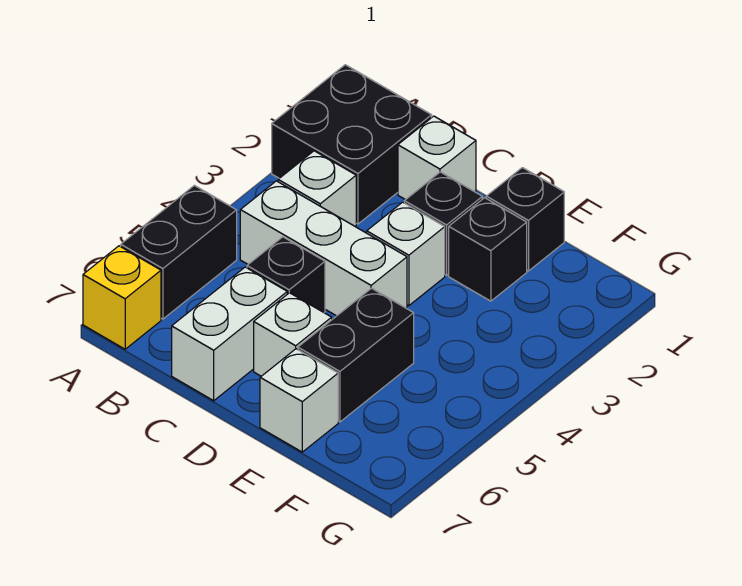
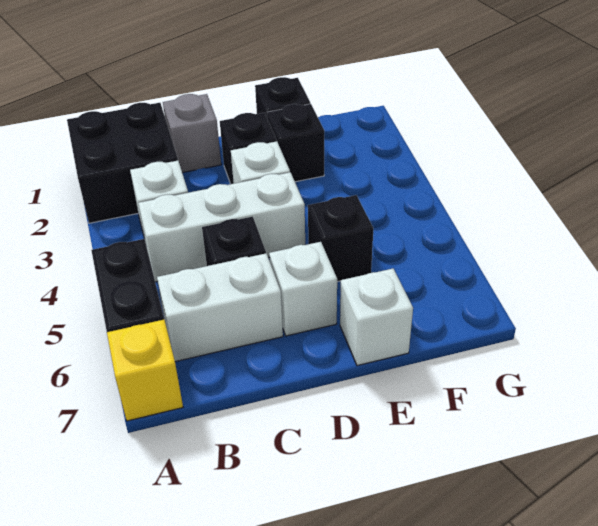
white 1x1 brick [398,116,476,200] -> grey 1x1 brick [163,94,221,173]
white 1x2 brick [172,267,287,401] -> white 1x2 brick turned to [157,254,283,362]
black 1x2 brick [298,288,414,422] -> black 1x1 brick [308,195,373,282]

